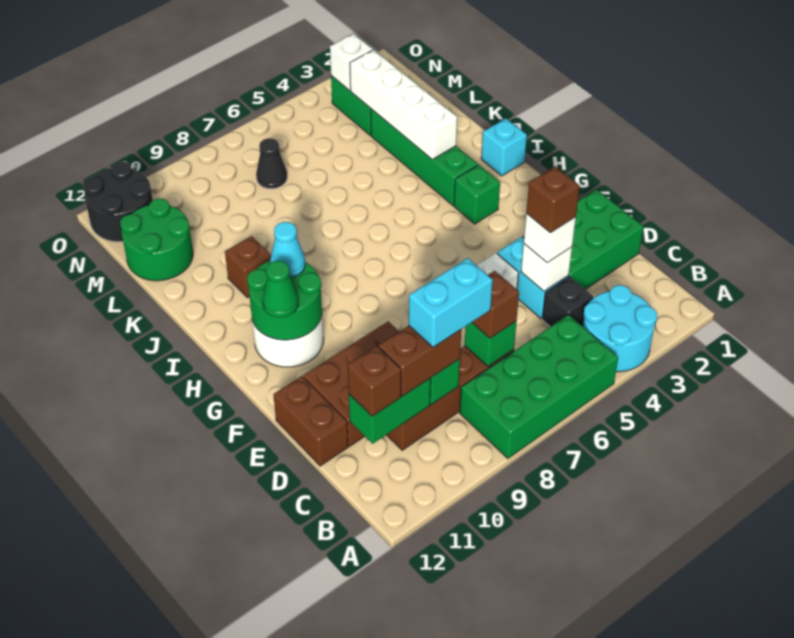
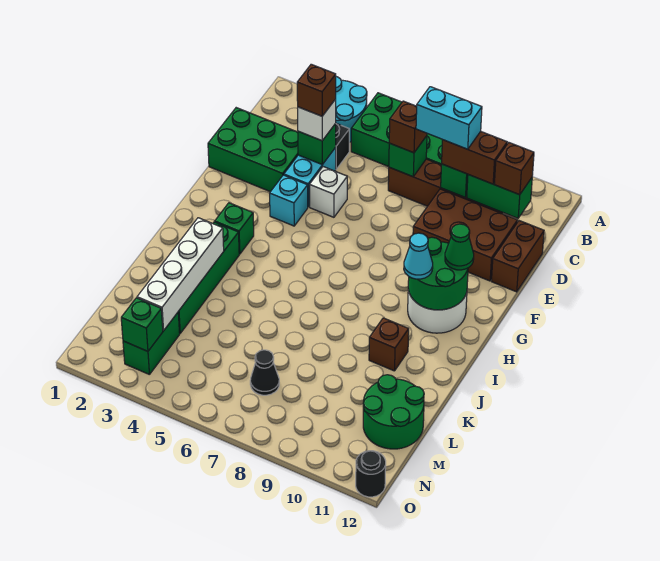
white 1x1 brick [521,244,572,291] -> green 1x1 brick [298,124,336,164]
cyan 1x1 brick [481,118,527,176] -> cyan 1x1 brick moved to [270,175,308,226]
white 1x1 brick [330,34,373,91] -> green 1x1 brick [121,298,163,351]
black 2x2 round brick [83,162,153,242] -> black 1x1 round brick [356,451,386,497]

